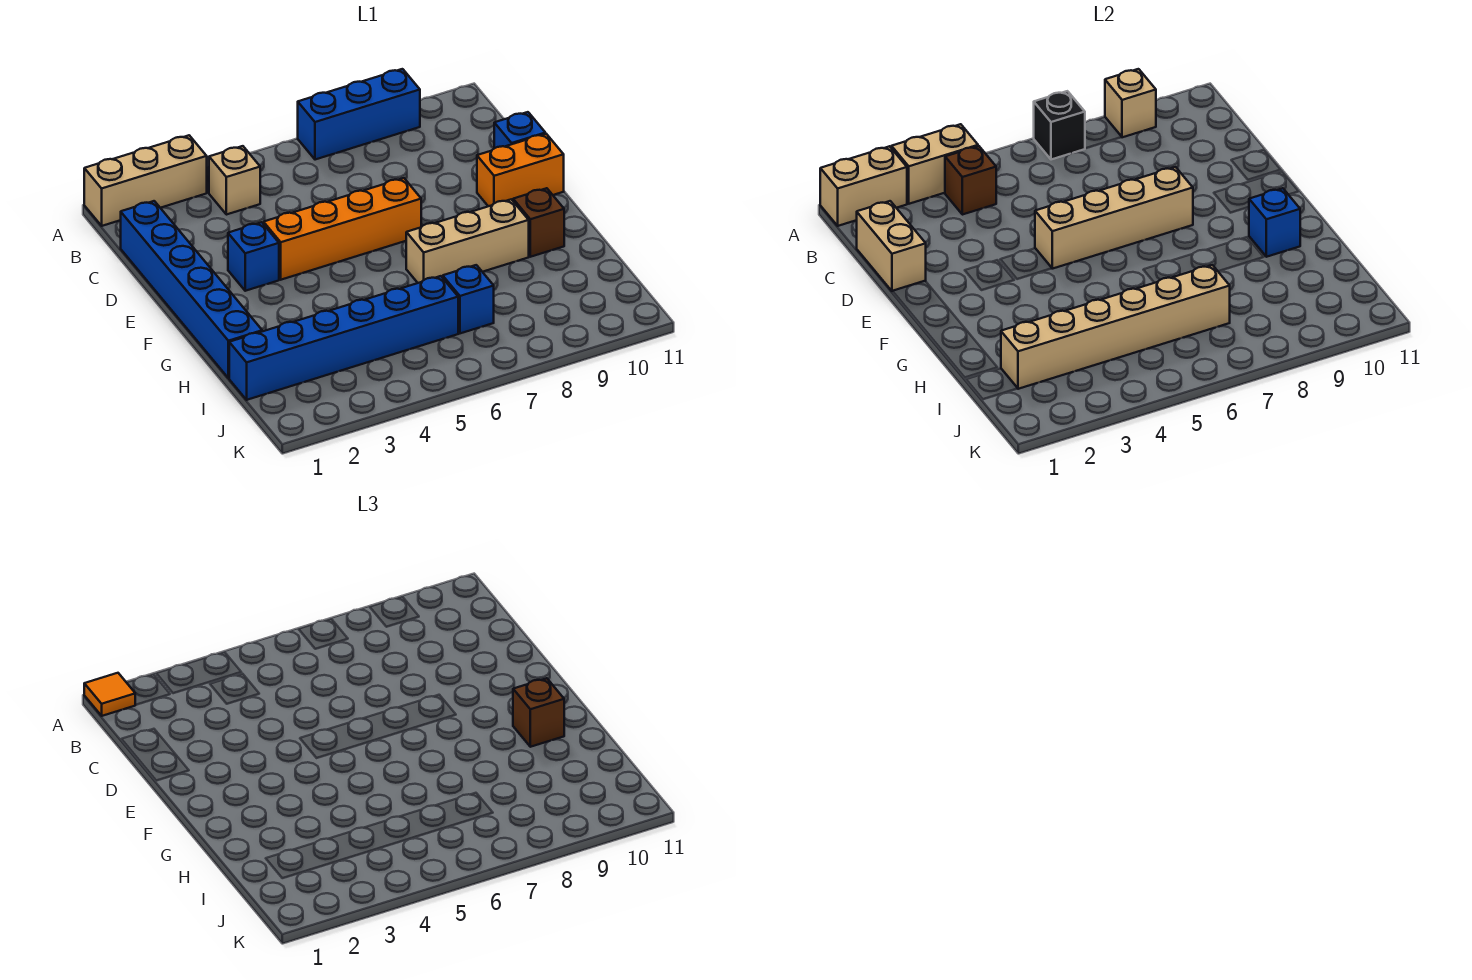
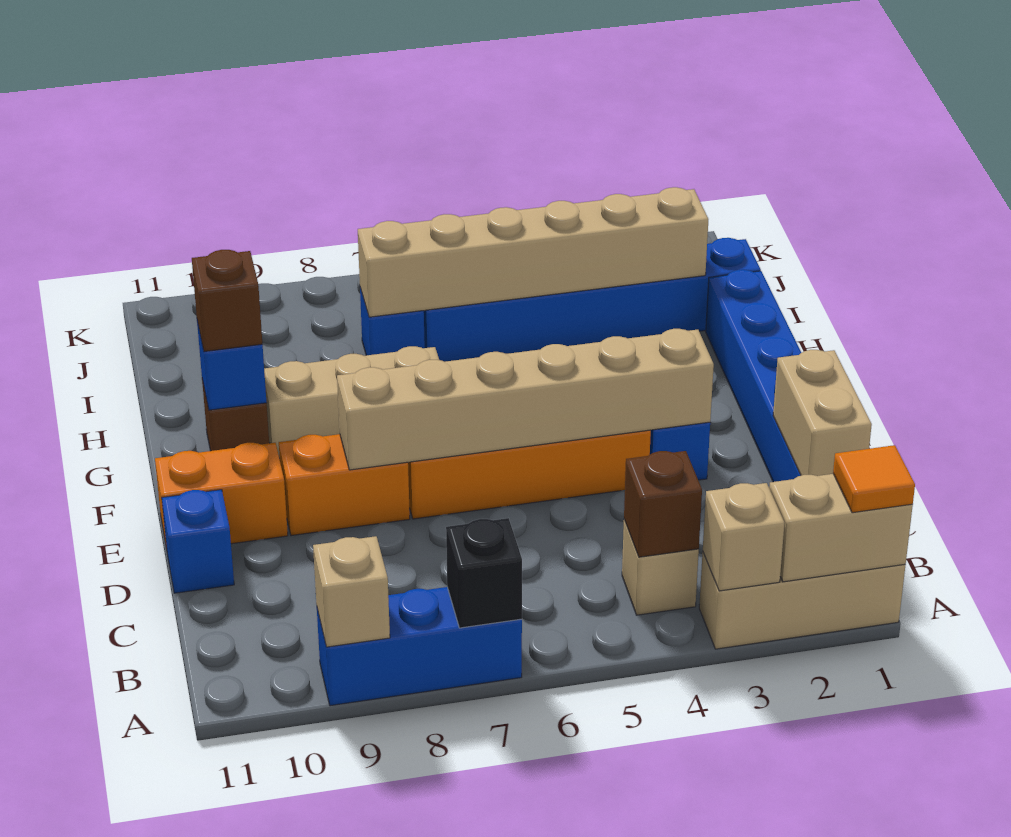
tan 1x2 brick [891,124,978,204] -> tan 1x1 brick [703,483,784,591]
tan 1x4 brick [1035,167,1193,269] -> tan 1x6 brick [337,329,714,470]
none -> orange 1x2 brick [279,434,410,536]

